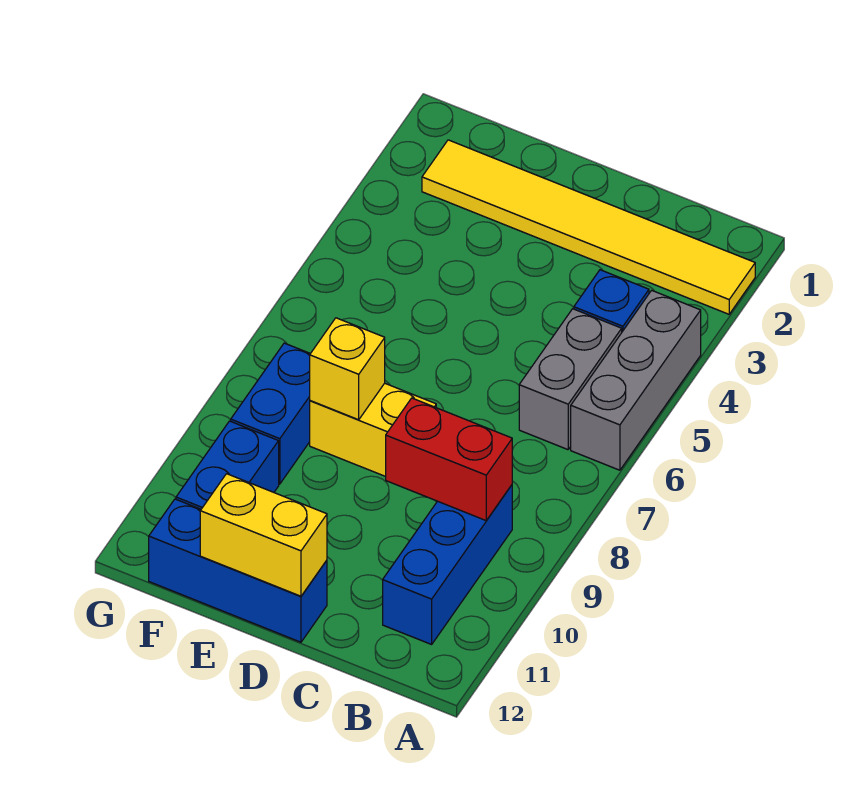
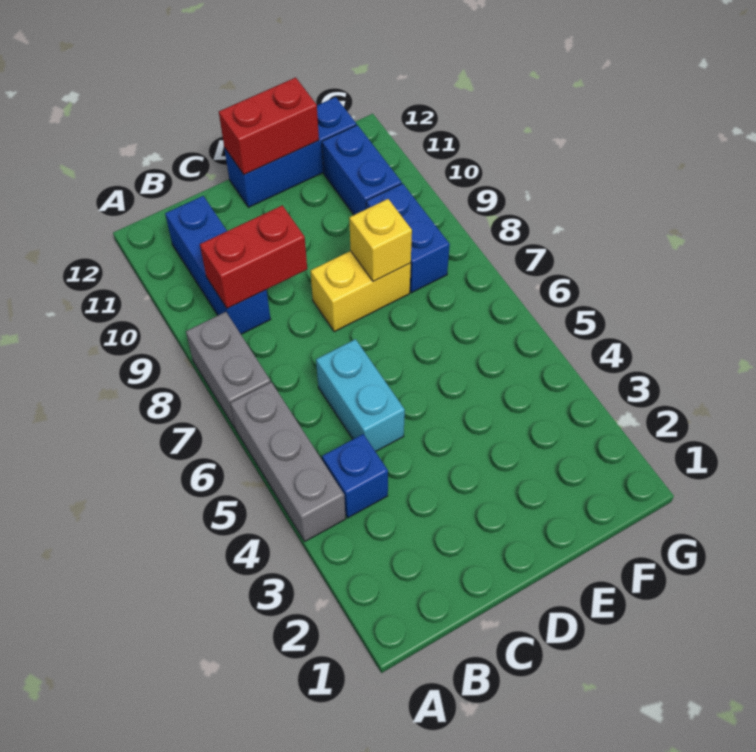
yellow 1x6 tile [422,140,755,314] -> none
grey 1x2 brick [519,309,622,450] -> grey 1x2 brick moved to [186,312,271,428]
none -> cyan 1x2 brick [316,339,405,452]
yellow 1x2 brick [200,474,327,596] -> red 1x2 brick [219,78,319,174]

